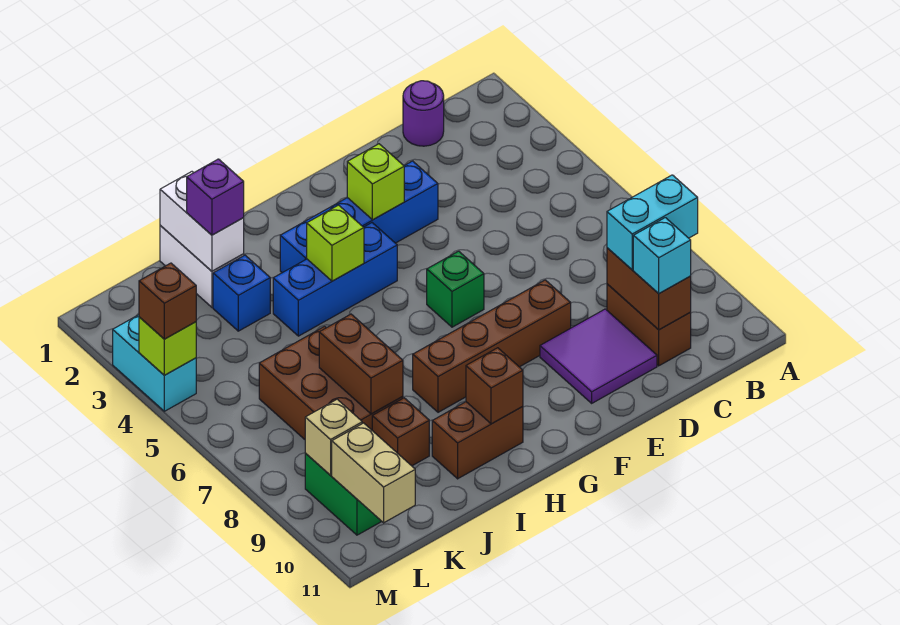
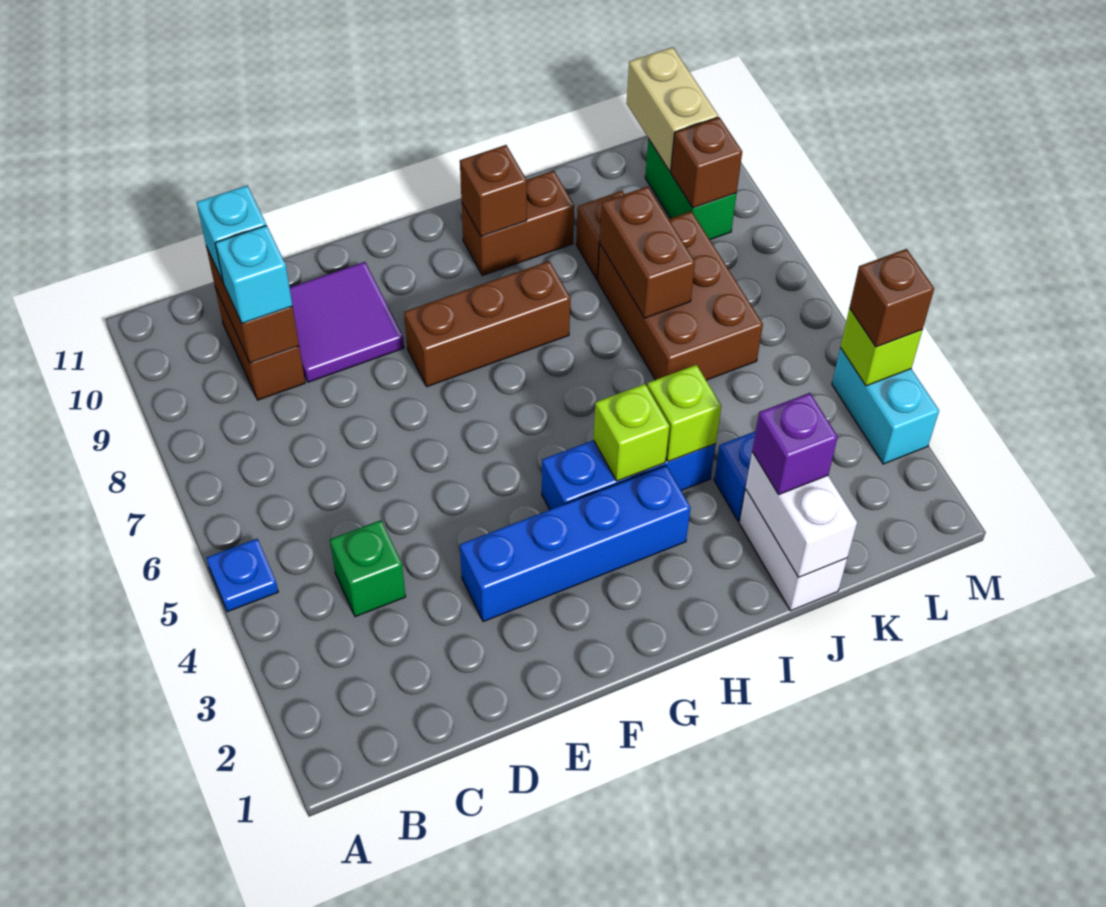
none -> blue 1x1 plate [206,539,278,612]
cyan 1x2 brick [607,175,698,270] -> cyan 1x1 brick [215,225,292,323]
purple 1x1 round brick [403,81,444,146] -> none
brown 1x4 brick [413,280,571,412] -> brown 1x3 brick [404,261,570,387]
lime 1x1 brick [347,144,404,220] -> lime 1x1 brick moved to [647,365,721,462]
green 1x1 brick [427,251,484,327] -> green 1x1 brick moved to [330,520,406,617]
tan 1x1 brick [305,399,362,475] -> brown 1x1 brick [671,117,742,208]

